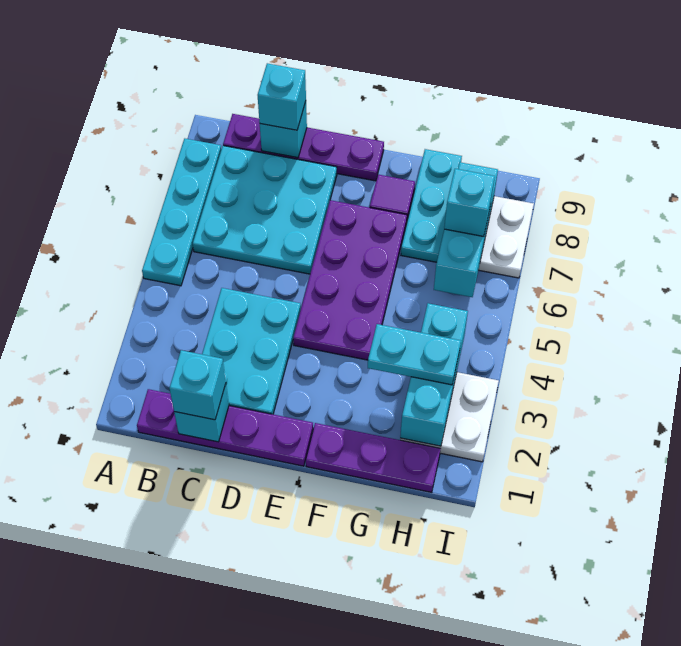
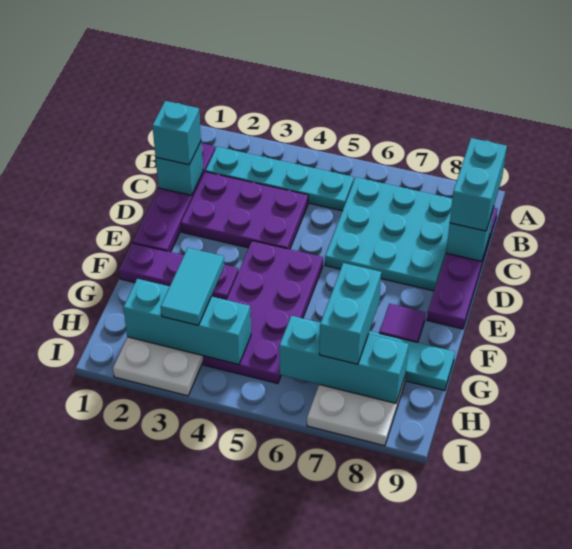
cyan 1x4 plate [142,139,221,286] -> cyan 1x4 plate moved to [206,147,354,211]
cyan 2x3 plate [202,288,301,414] -> purple 2x3 plate [181,172,308,249]
cyan 1x1 brick [258,63,306,130] -> cyan 1x2 brick [450,138,507,231]
purple 2x4 plate [293,200,407,360] -> purple 2x4 plate turned to [203,241,323,384]
purple 1x3 plate [306,423,440,492] -> purple 1x3 plate turned to [119,243,238,300]
cyan 1x2 plate [368,324,461,385] -> cyan 1x2 tile [161,248,224,325]
cyan 1x1 brick [444,169,495,237] -> cyan 1x2 brick [319,263,381,364]

